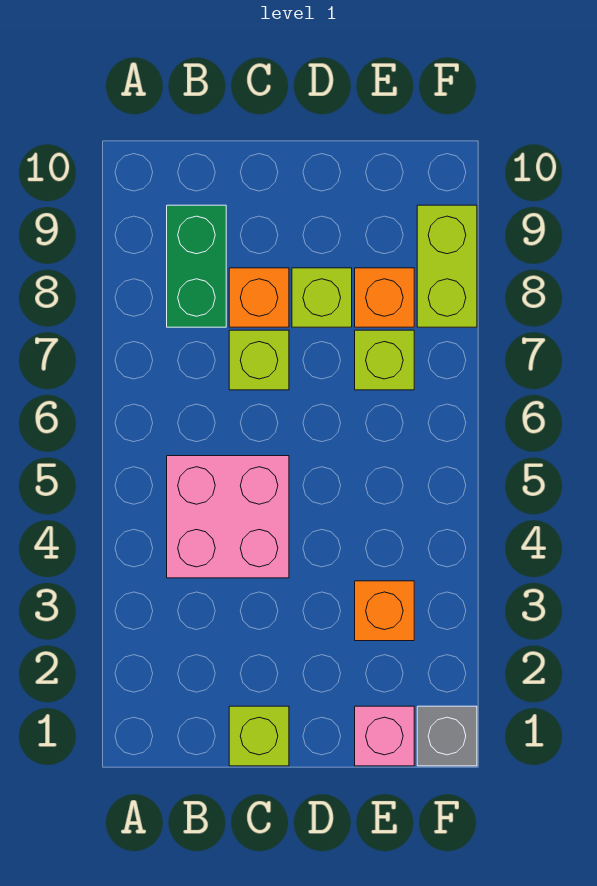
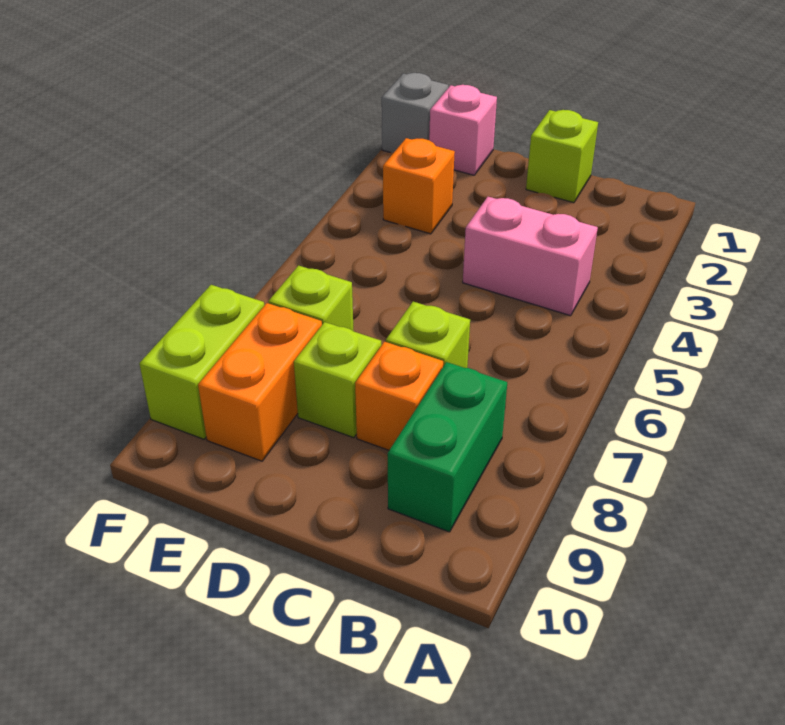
pink 2x2 brick [167,456,289,578] -> pink 1x2 brick [463,197,598,316]
orange 1x1 brick [355,268,414,327] -> orange 1x2 brick [198,303,322,461]

